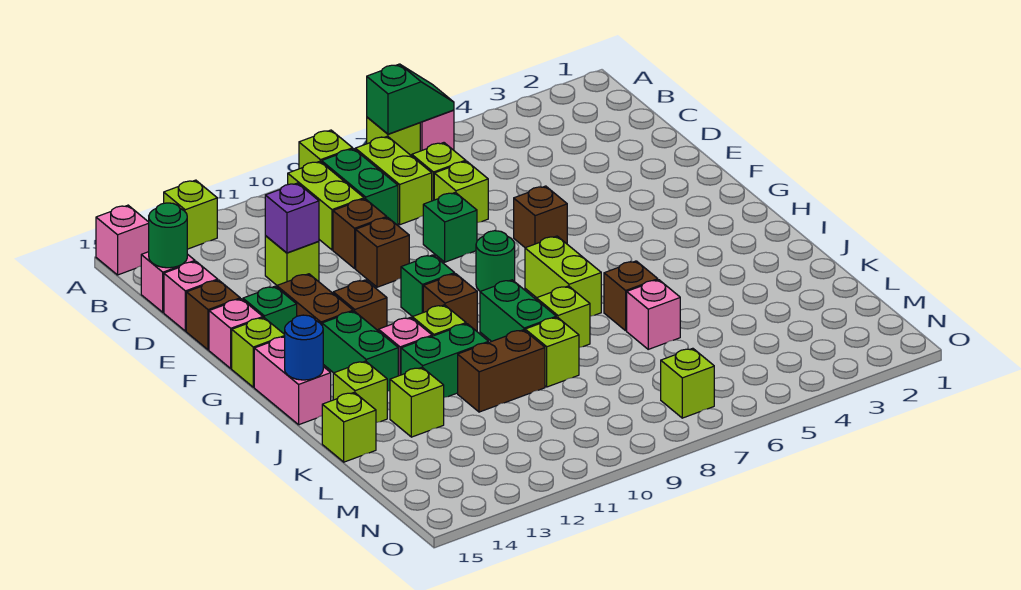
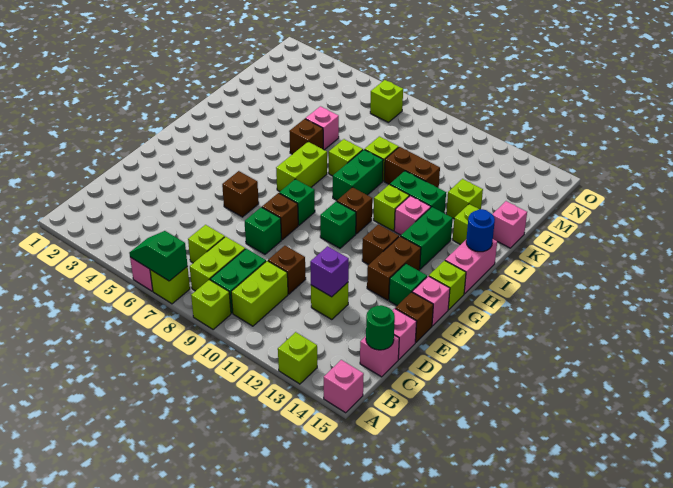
lime 1x1 brick [434,161,488,223] -> none
brown 1x1 brick [356,218,409,287] -> brown 1x1 brick moved to [262,193,298,240]
green 1x1 round brick [476,231,515,291] -> green 1x1 brick [279,179,315,225]
lime 1x1 brick [322,392,376,462] -> pink 1x1 brick [492,201,527,248]

